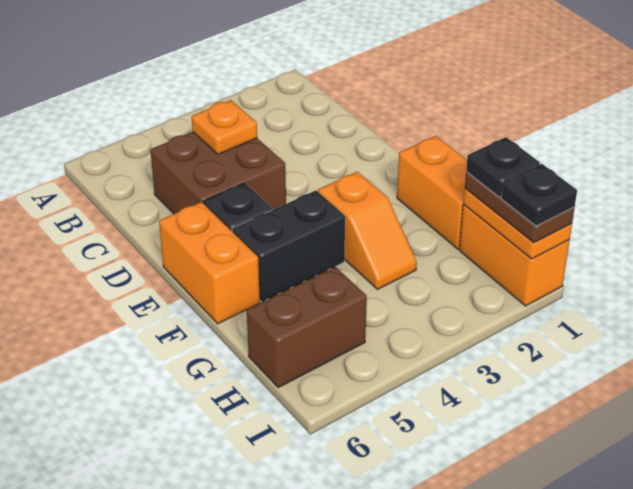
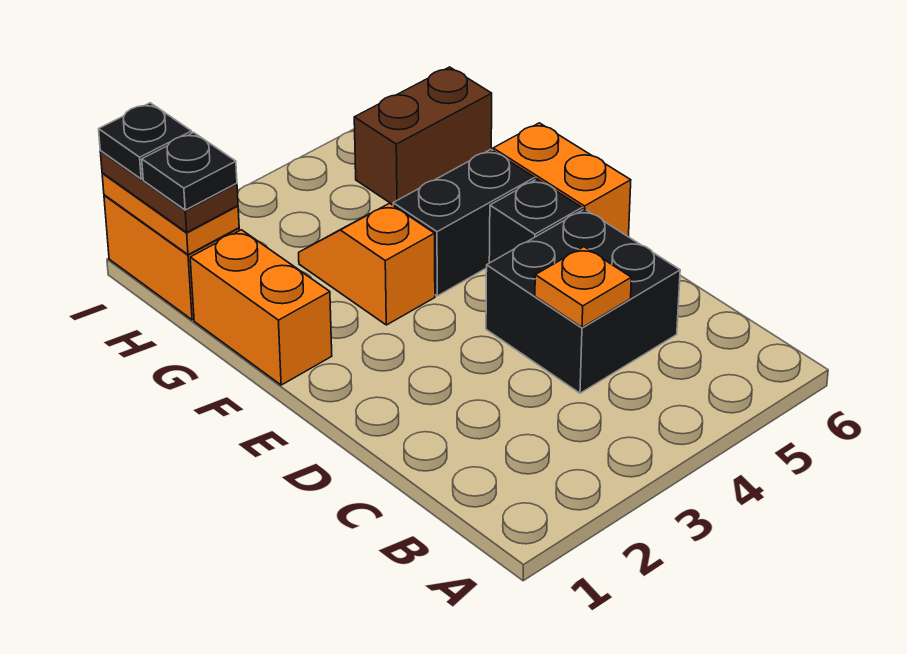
brown 2x2 brick [150,132,286,214] -> black 2x2 brick [486,209,680,393]

